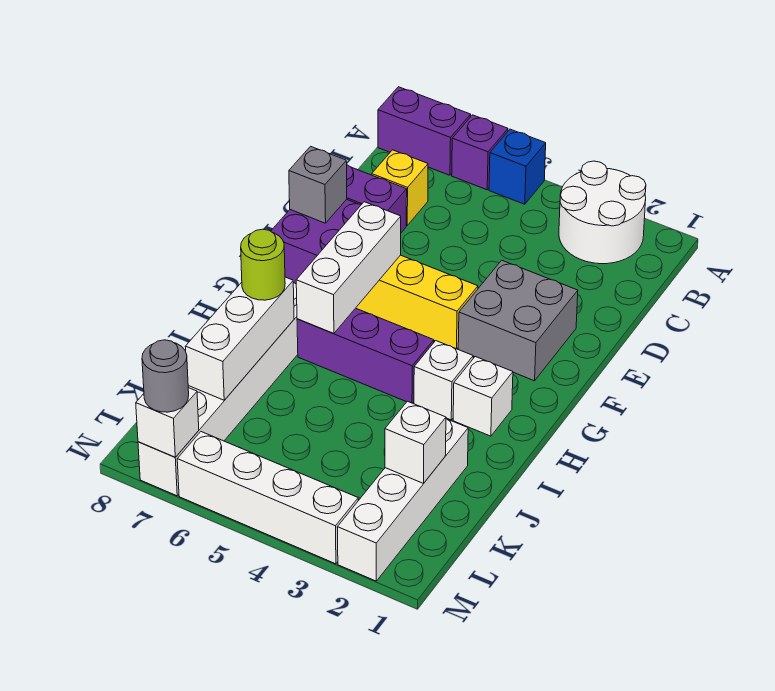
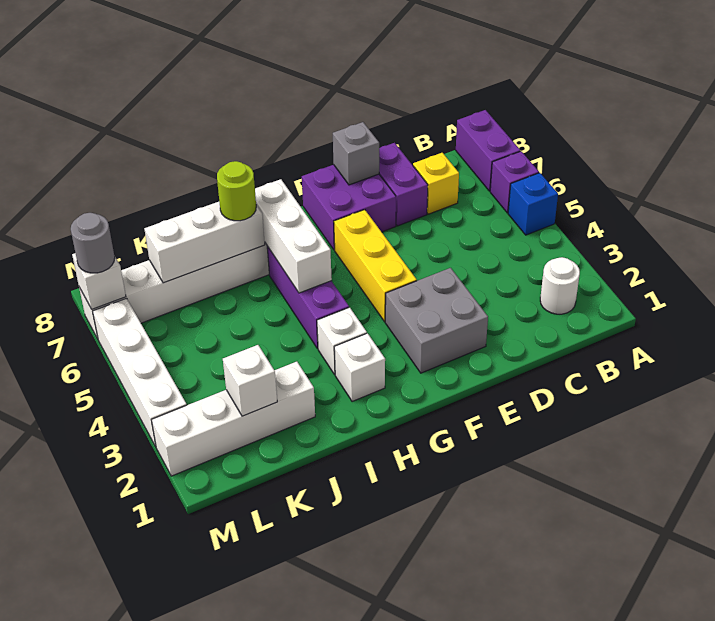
white 2x2 round brick [559,161,646,264] -> white 1x1 round brick [540,257,580,314]
white 1x3 brick [296,202,401,334] -> white 1x3 brick turned to [255,179,332,293]

